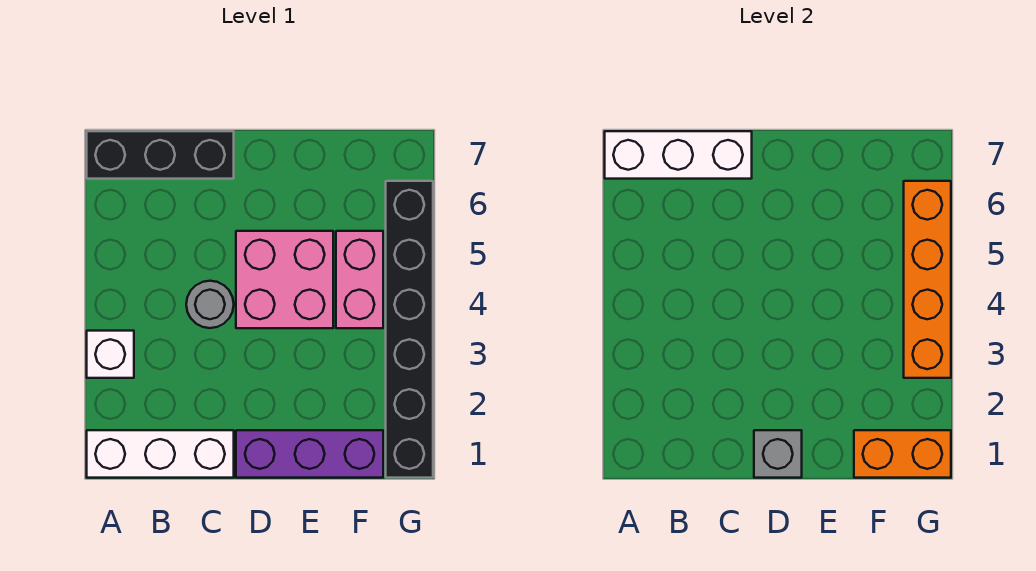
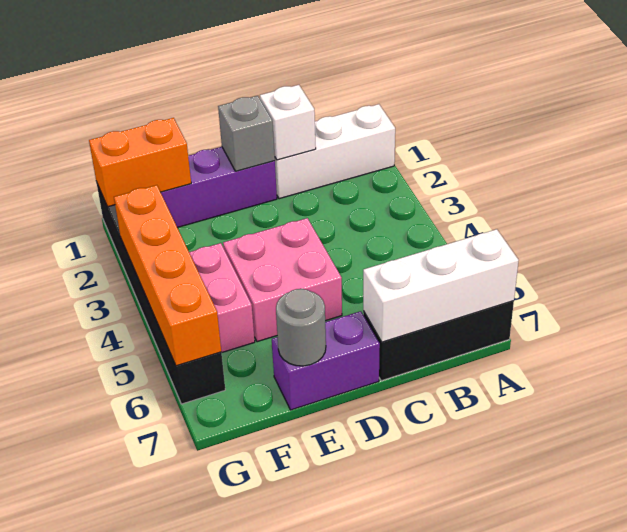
white 1x1 brick [87,331,134,378] -> white 1x1 brick moved to [260,85,316,160]
grey 1x1 round brick [186,281,234,328] -> grey 1x1 round brick moved to [276,289,326,366]
none -> purple 1x2 brick [272,311,380,410]

